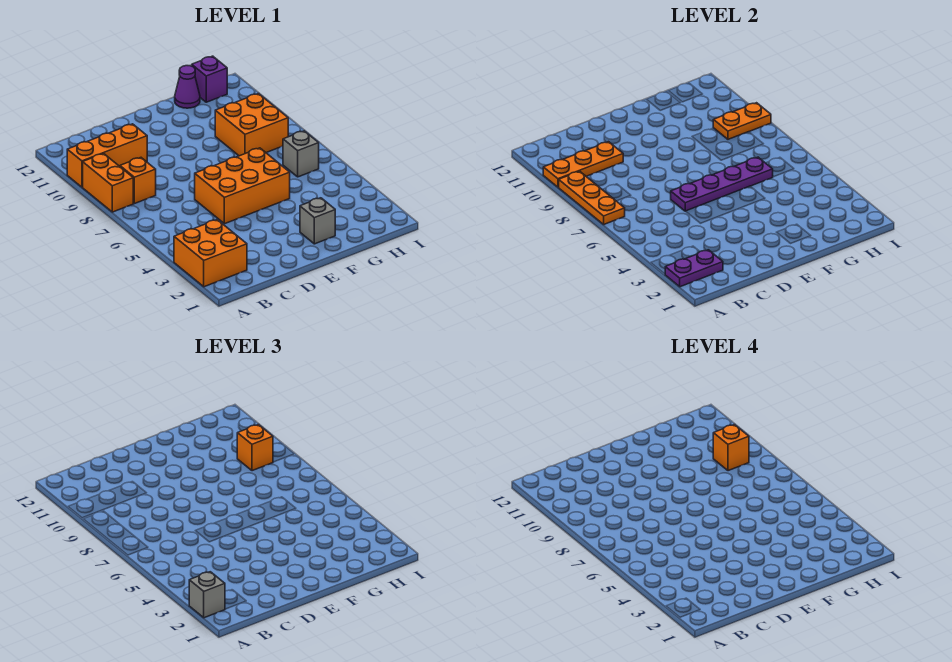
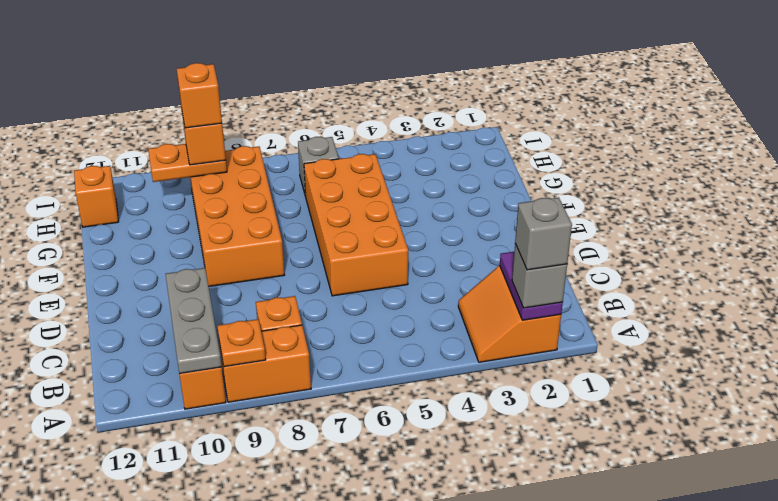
orange 2x2 brick [174,220,247,287] -> orange 2x2 slope [458,266,561,362]
orange 1x3 plate [559,171,625,224] -> orange 1x1 plate [217,319,266,367]
orange 1x3 plate [543,142,623,187] -> grey 1x3 plate [166,268,222,374]
orange 2x3 brick [195,148,290,224] -> orange 2x4 brick [304,154,408,296]
purple 1x4 plate [671,157,773,211] -> none
grey 1x1 brick [300,198,335,244] -> grey 1x1 brick moved to [515,197,572,270]
orange 2x2 brick [215,94,288,156] -> orange 2x4 brick [190,146,284,287]
purple 1x1 cone [175,66,200,108] -> none
orange 1x2 plate [713,103,771,139] -> orange 1x2 plate turned to [148,144,227,182]
purple 1x1 brick [192,56,227,102] -> orange 1x1 brick [74,166,119,227]

